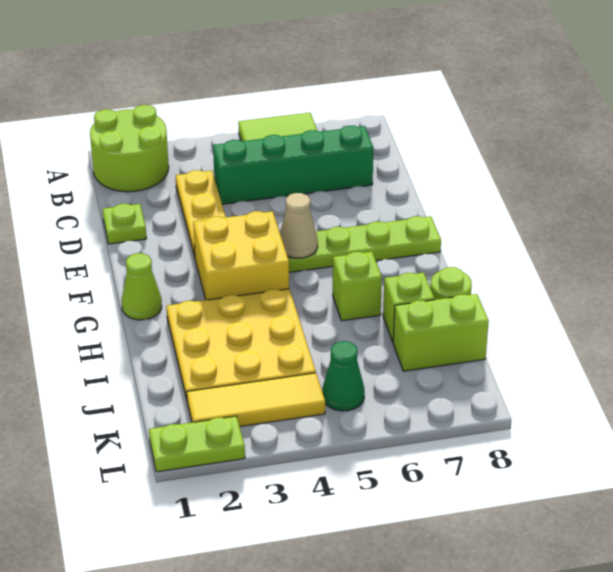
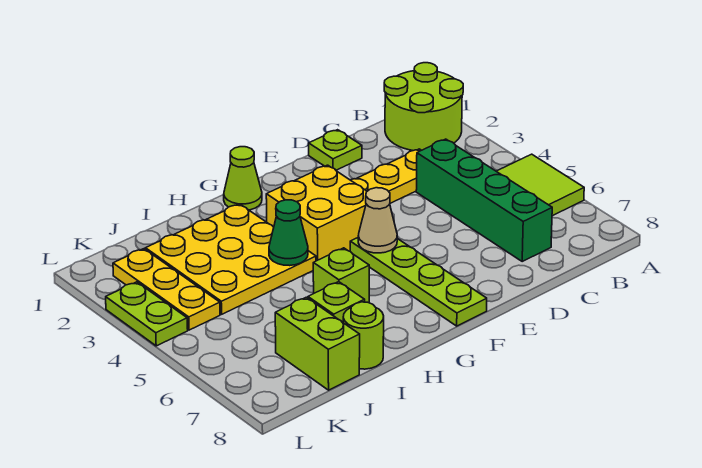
yellow 1x3 tile [187,373,325,427] -> yellow 1x3 plate [113,249,220,330]
green 1x1 cone [322,341,365,411] -> green 1x1 cone moved to [269,200,308,266]
lime 1x2 plate [149,416,245,472] -> lime 1x2 plate moved to [106,282,188,346]

